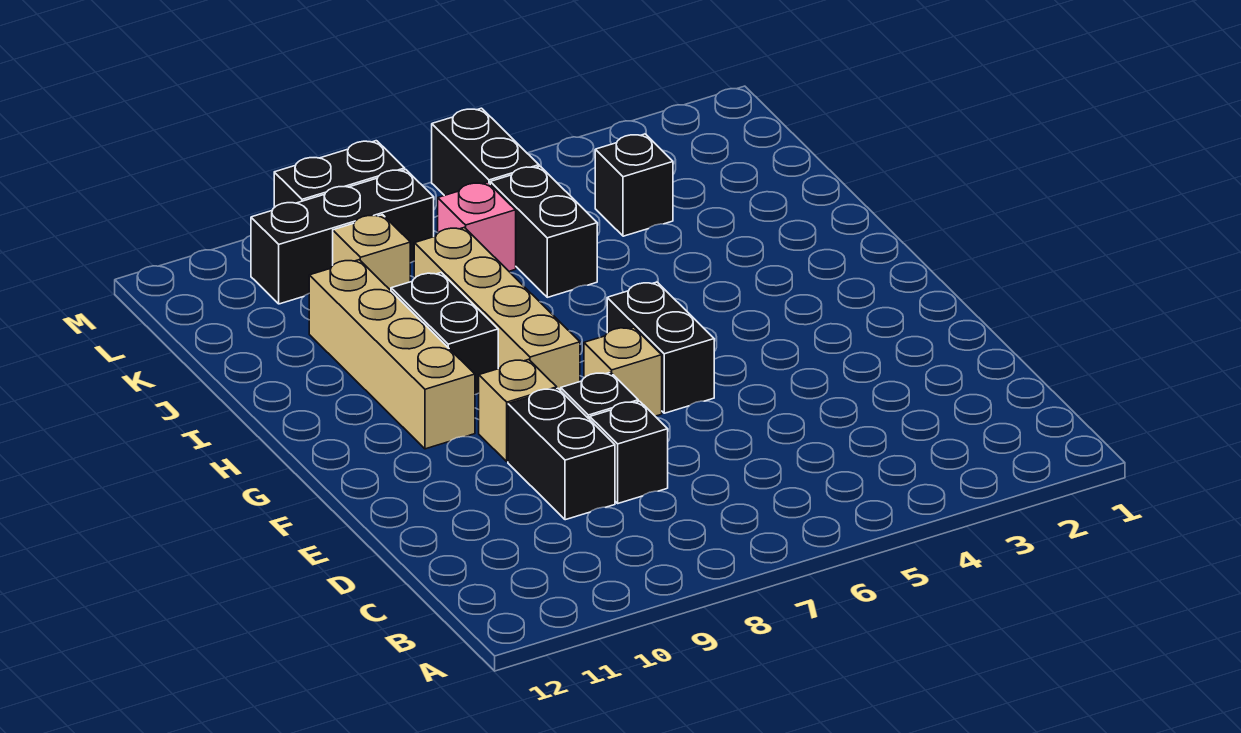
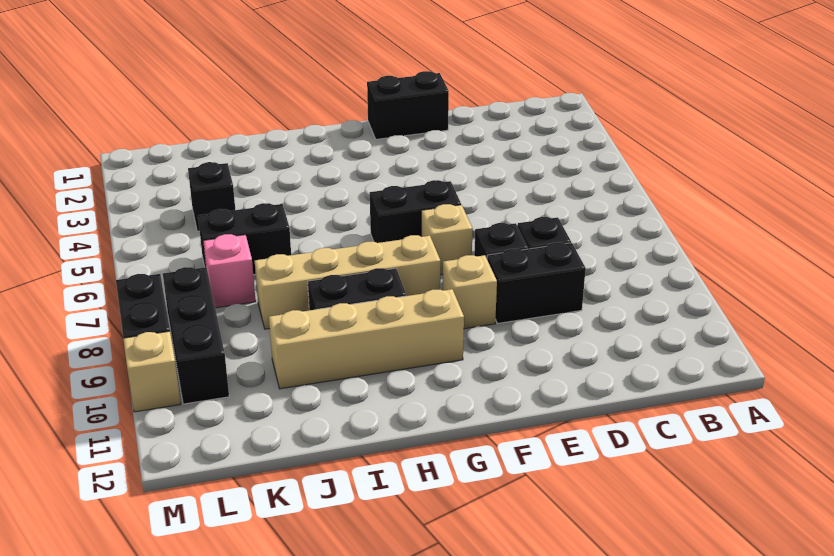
tan 1x1 brick [333,215,410,290] -> tan 1x1 brick moved to [123,331,181,412]
black 1x2 brick [432,108,539,196] -> black 1x2 brick moved to [367,71,449,139]

